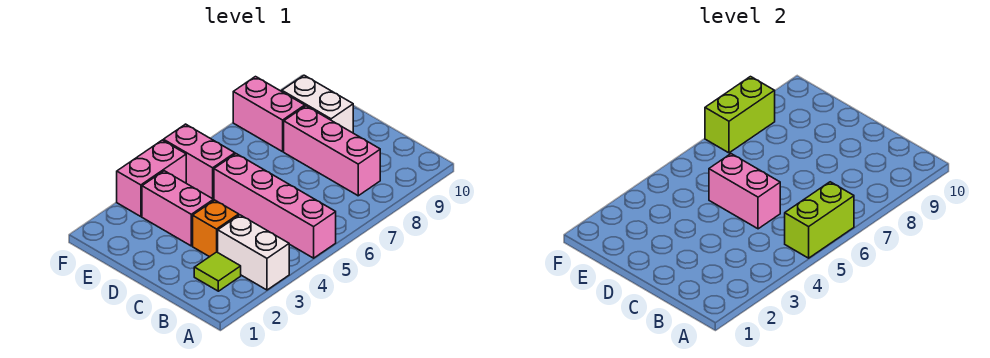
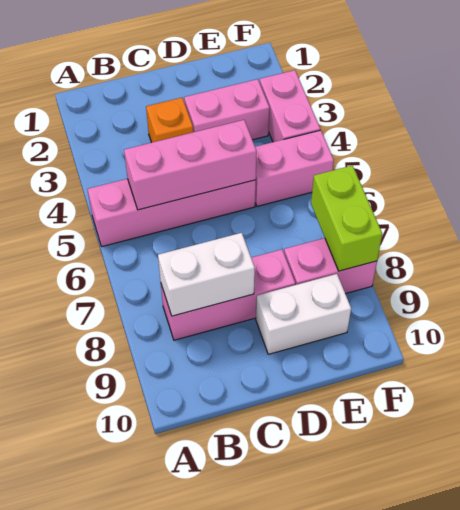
white 1x2 brick [218,215,289,290] -> white 1x2 brick moved to [158,233,255,316]
lime 1x2 brick [785,182,854,258] -> none
lime 1x1 tile [194,252,241,291] -> none
pink 1x2 brick [709,154,780,229] -> pink 1x3 brick [124,120,257,210]

